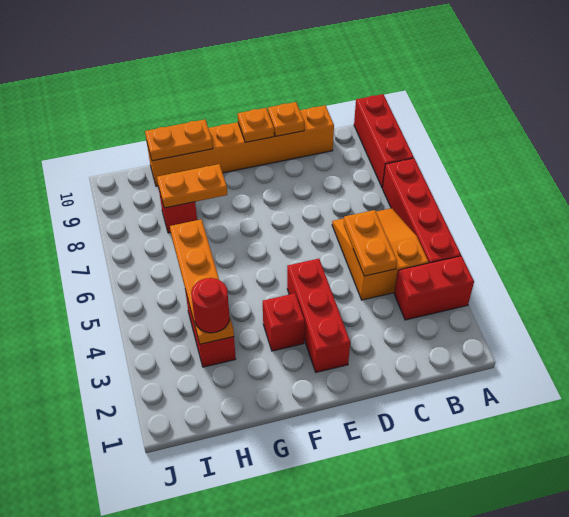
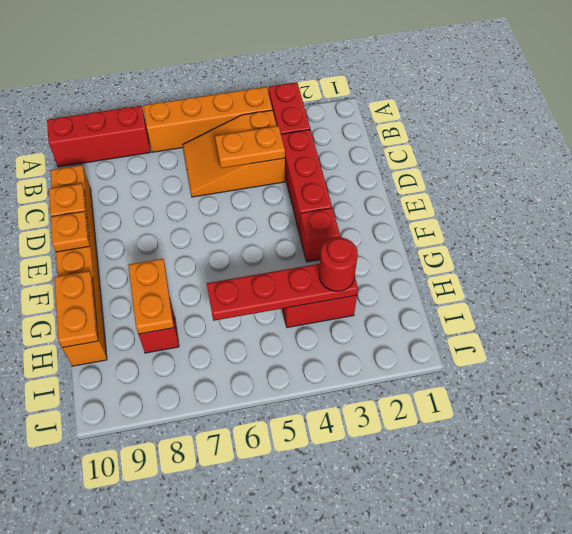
red 1x4 brick [383,158,461,263] -> orange 1x4 brick [143,87,272,152]
red 1x3 brick [287,259,350,372] -> red 1x3 brick turned to [281,130,332,234]
orange 1x4 plate [170,219,234,344] -> red 1x4 plate [207,264,358,321]

